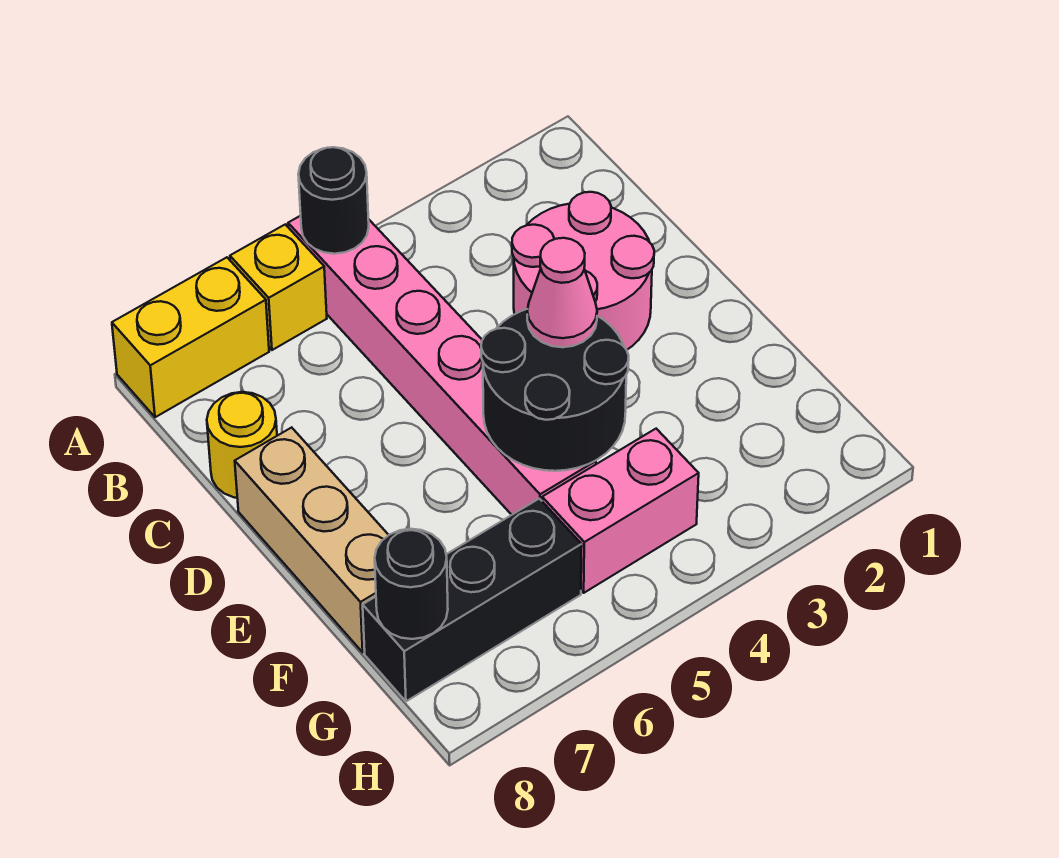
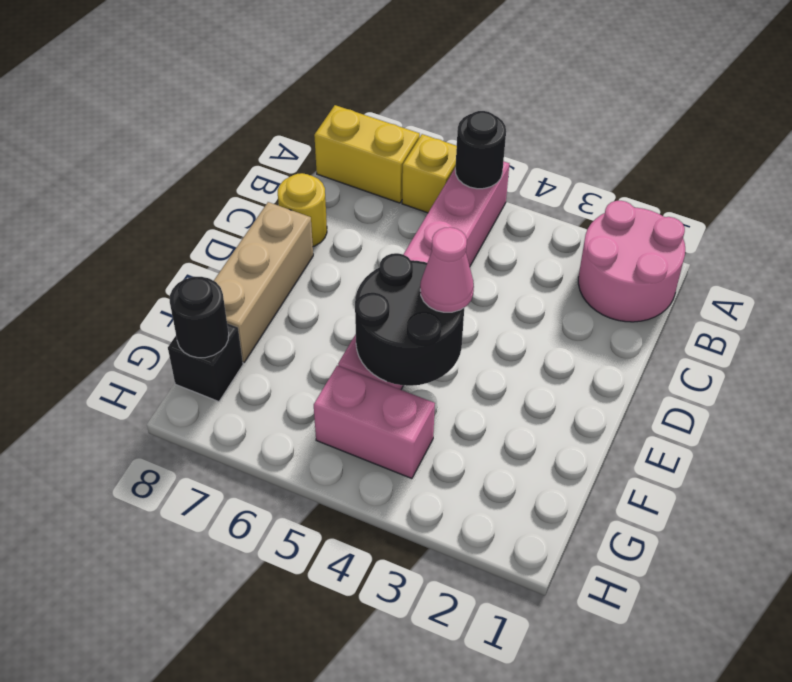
pink 2x2 round brick [512,192,654,350] -> pink 2x2 round brick moved to [578,201,685,322]
black 1x3 brick [363,499,582,701] -> black 1x1 brick [168,324,243,402]

